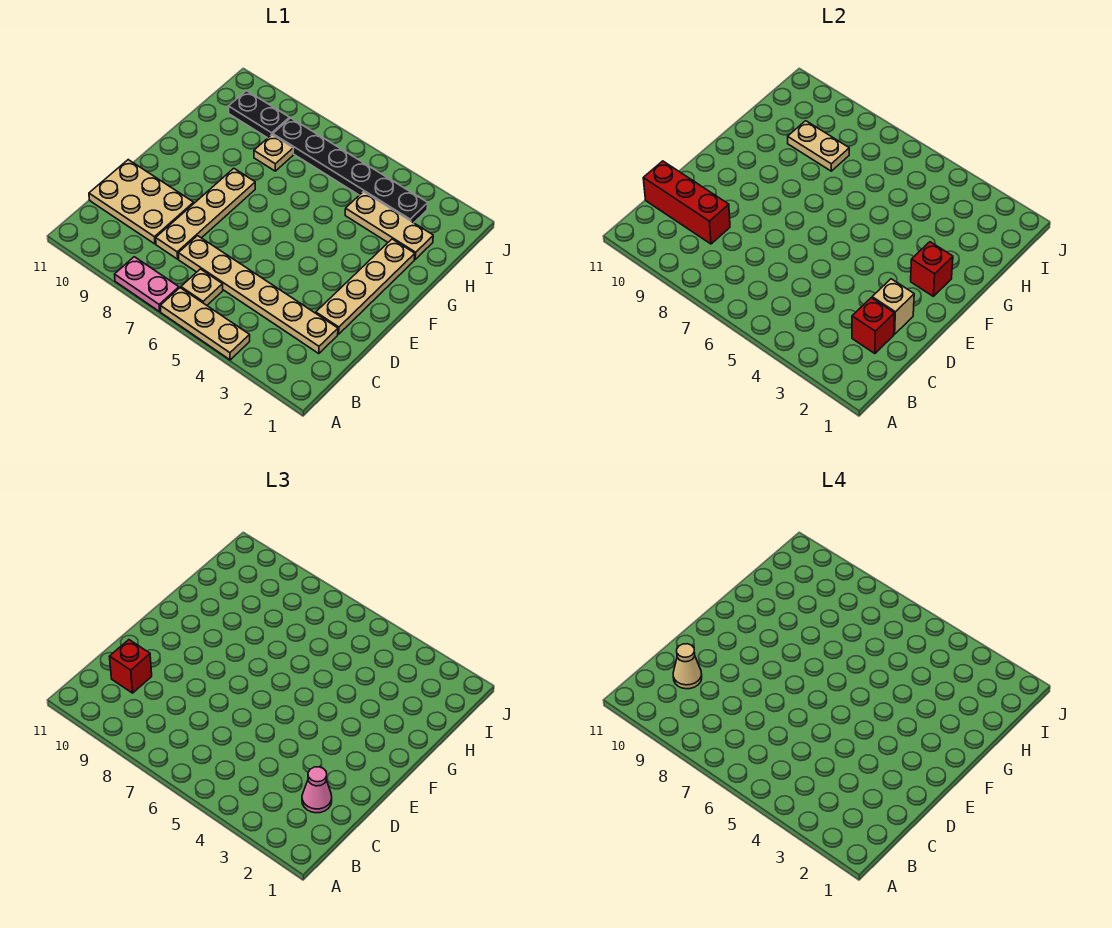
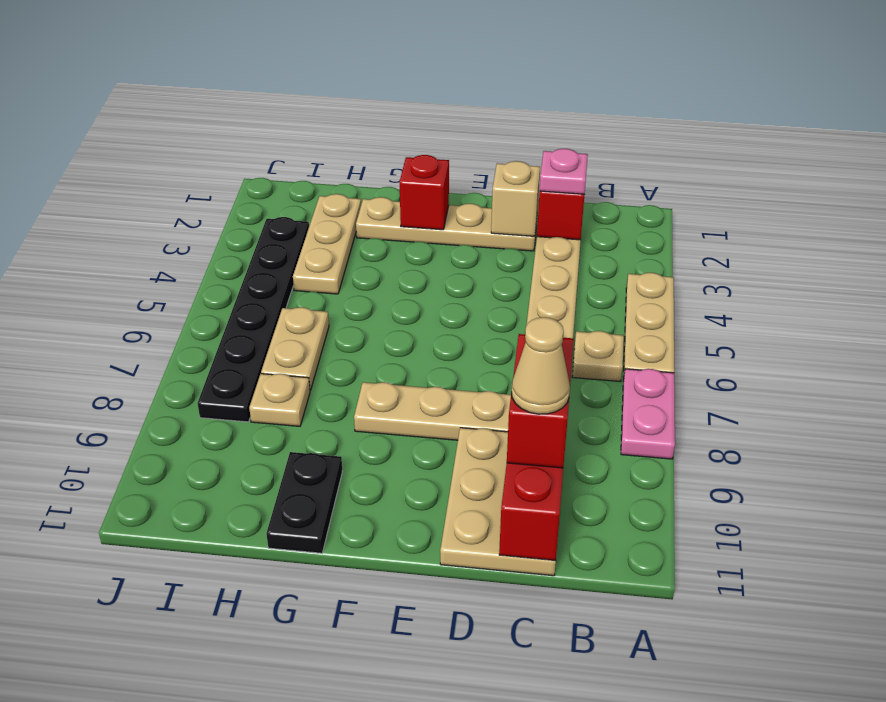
pink 1x1 cone [302,767,332,813] -> pink 1x1 plate [540,149,588,194]
red 1x1 brick [109,640,152,693] -> red 1x2 brick [507,334,574,468]
tan 1x2 plate [788,121,849,171] -> tan 1x2 plate moved to [261,307,329,390]
black 1x2 plate [229,91,290,138] -> black 1x2 plate moved to [266,452,342,553]

